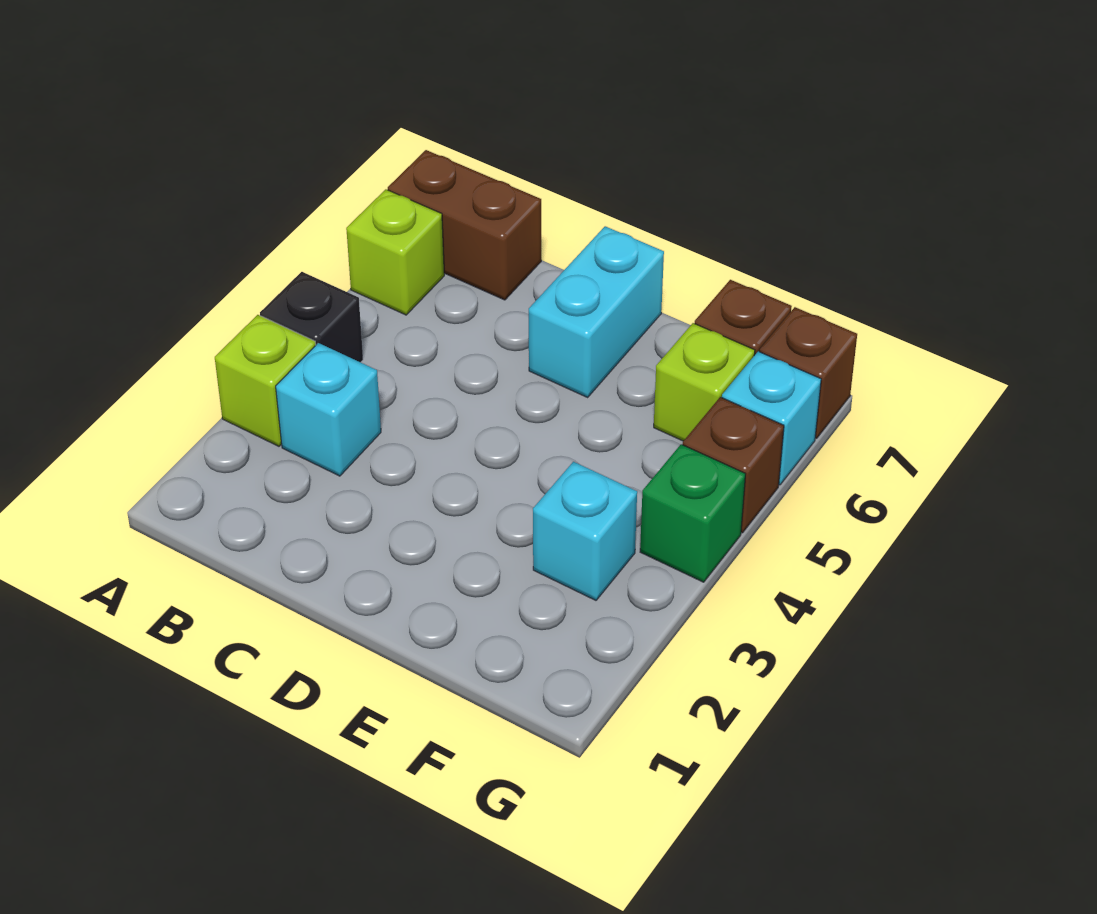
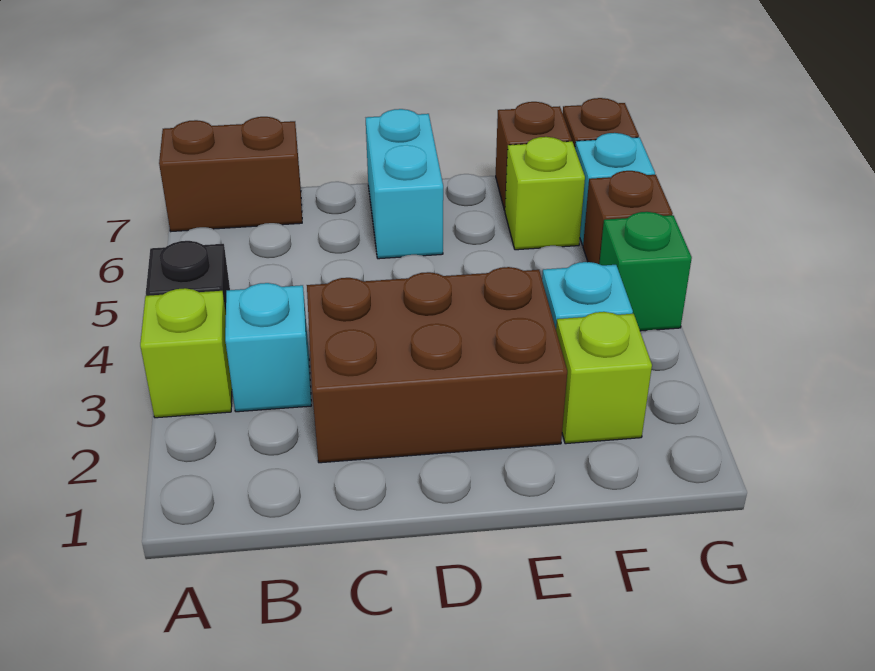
lime 1x1 brick [346,189,444,315] -> lime 1x1 brick moved to [556,312,652,444]
none -> brown 2x3 brick [307,267,567,463]

